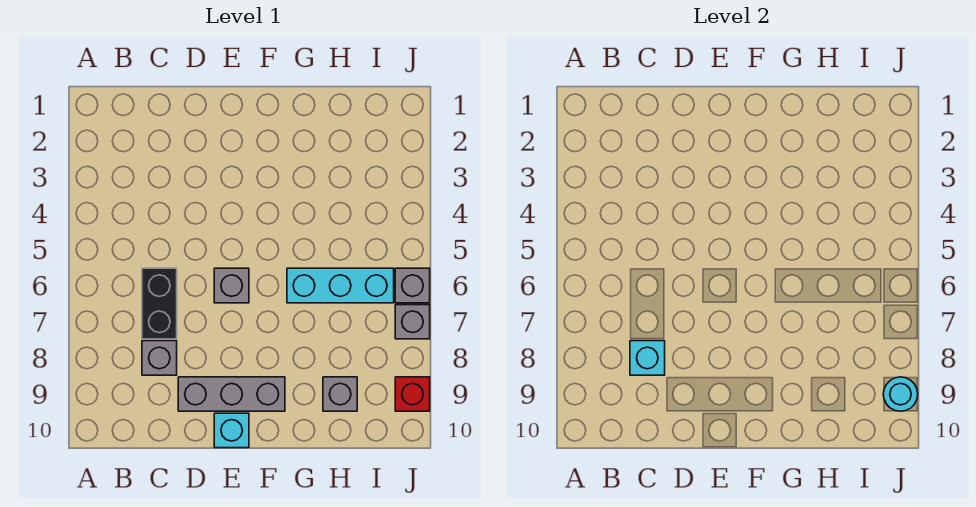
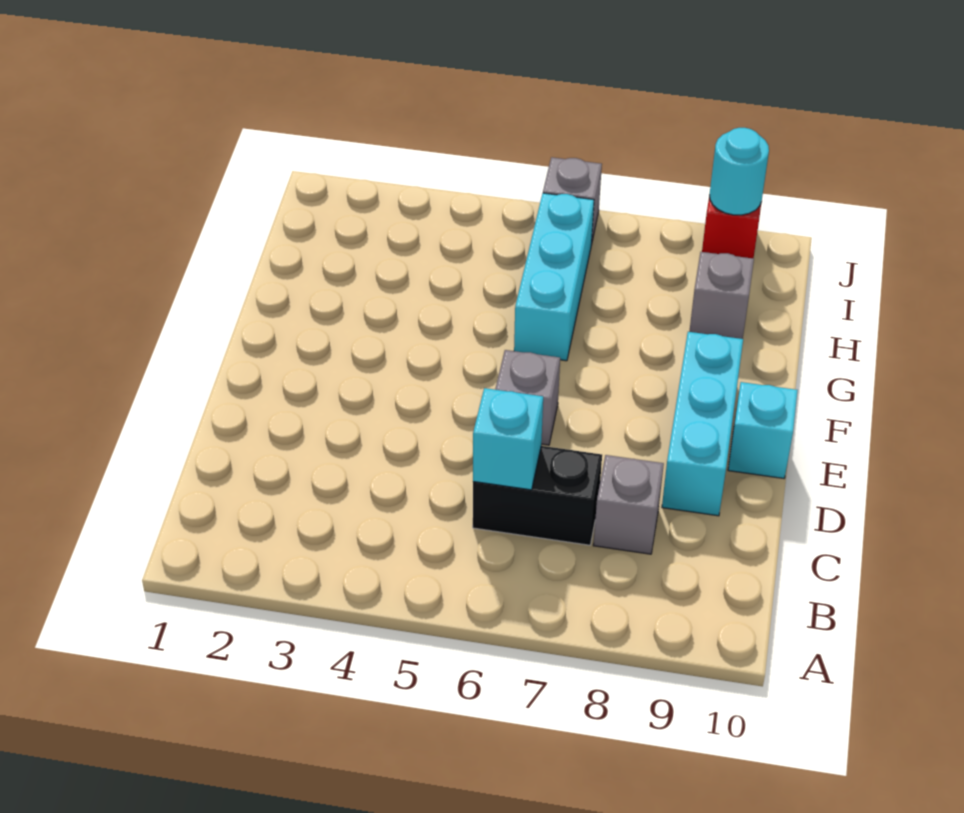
cyan 1x1 brick [630,341,665,375] -> cyan 1x1 brick moved to [473,388,543,490]
grey 1x3 brick [178,377,285,411] -> cyan 1x3 brick [662,332,743,516]
grey 1x1 brick [395,305,430,339] -> none

